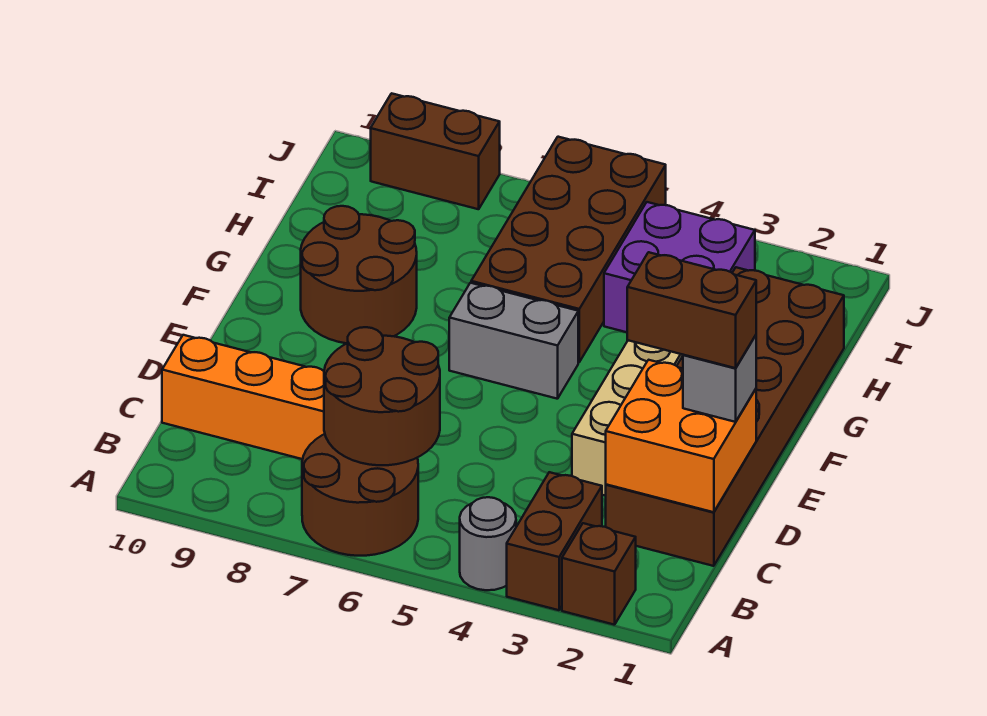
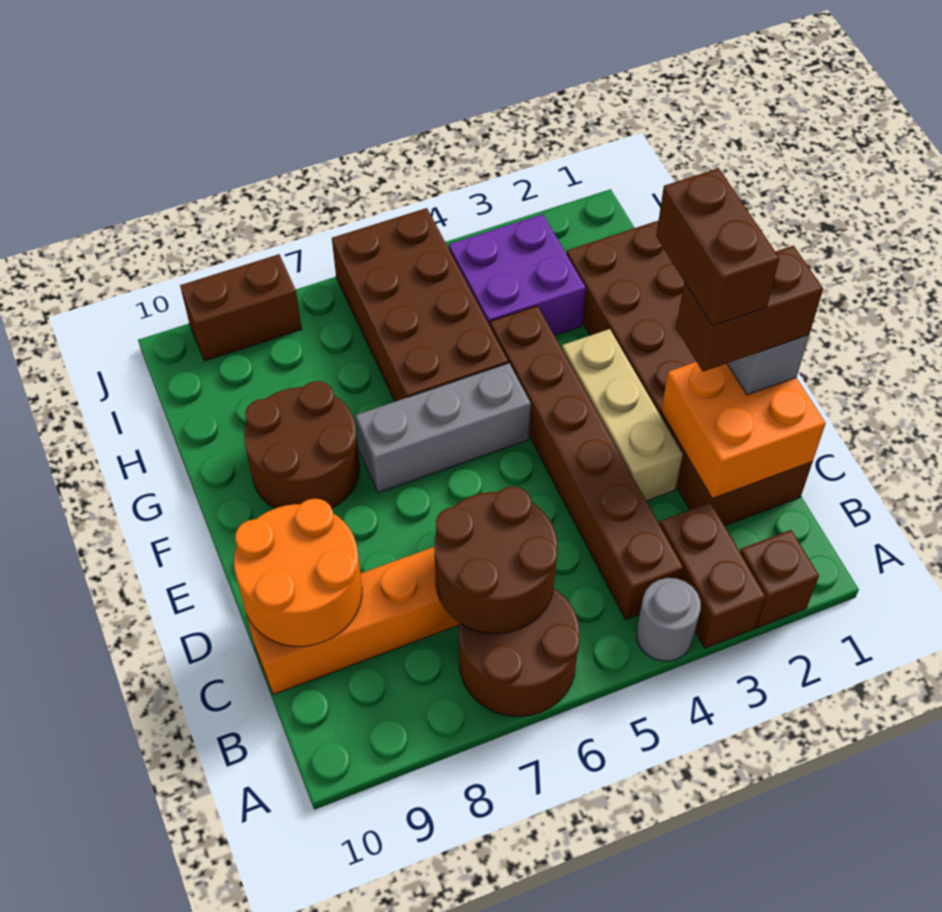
none -> brown 1x6 brick [490,306,683,619]
none -> orange 2x2 round brick [234,499,362,646]
none -> brown 1x2 brick [656,168,779,326]
grey 1x2 brick [449,283,578,399] -> grey 1x3 brick [356,363,531,493]

